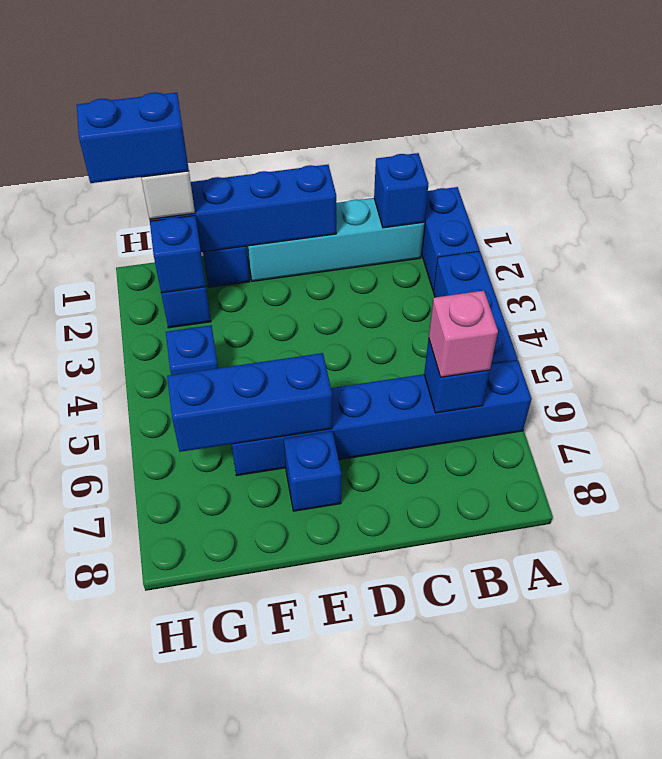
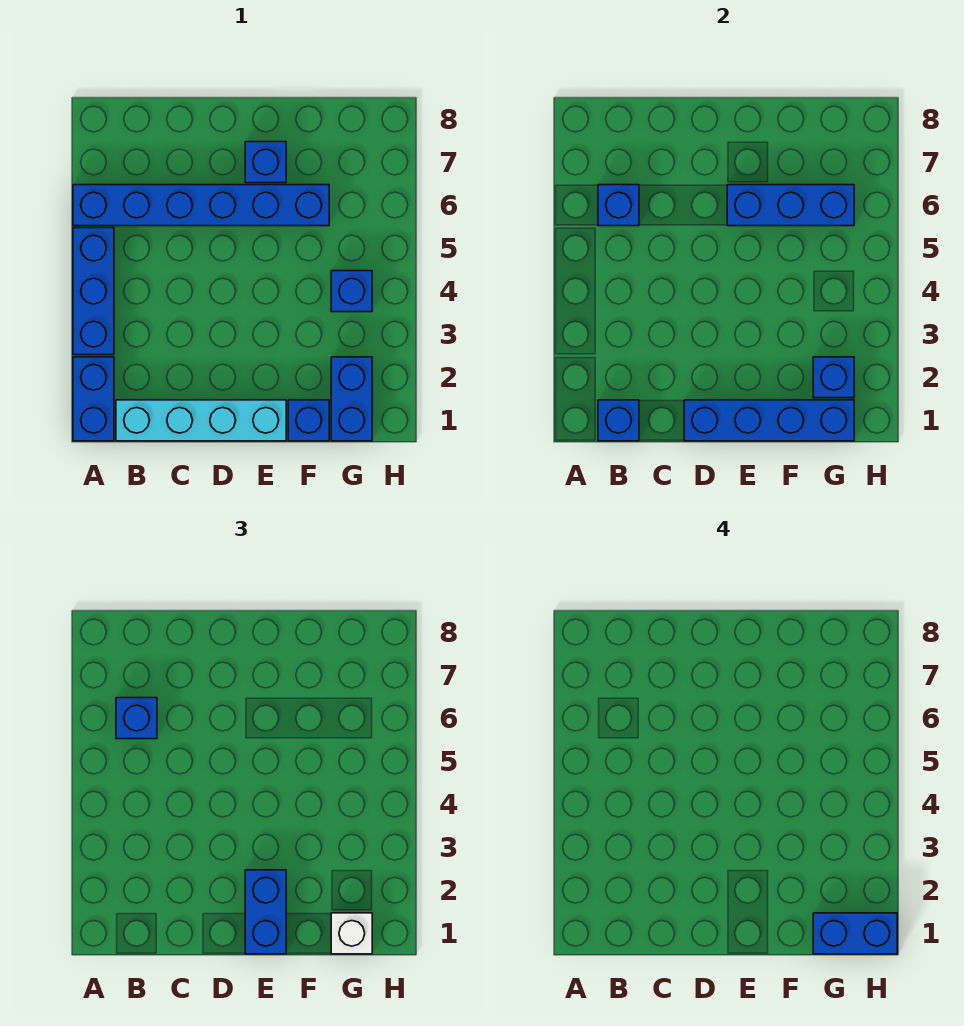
pink 1x1 brick [429,291,498,377] -> blue 1x1 brick [116,698,157,739]
none -> blue 1x2 brick [245,870,286,954]

